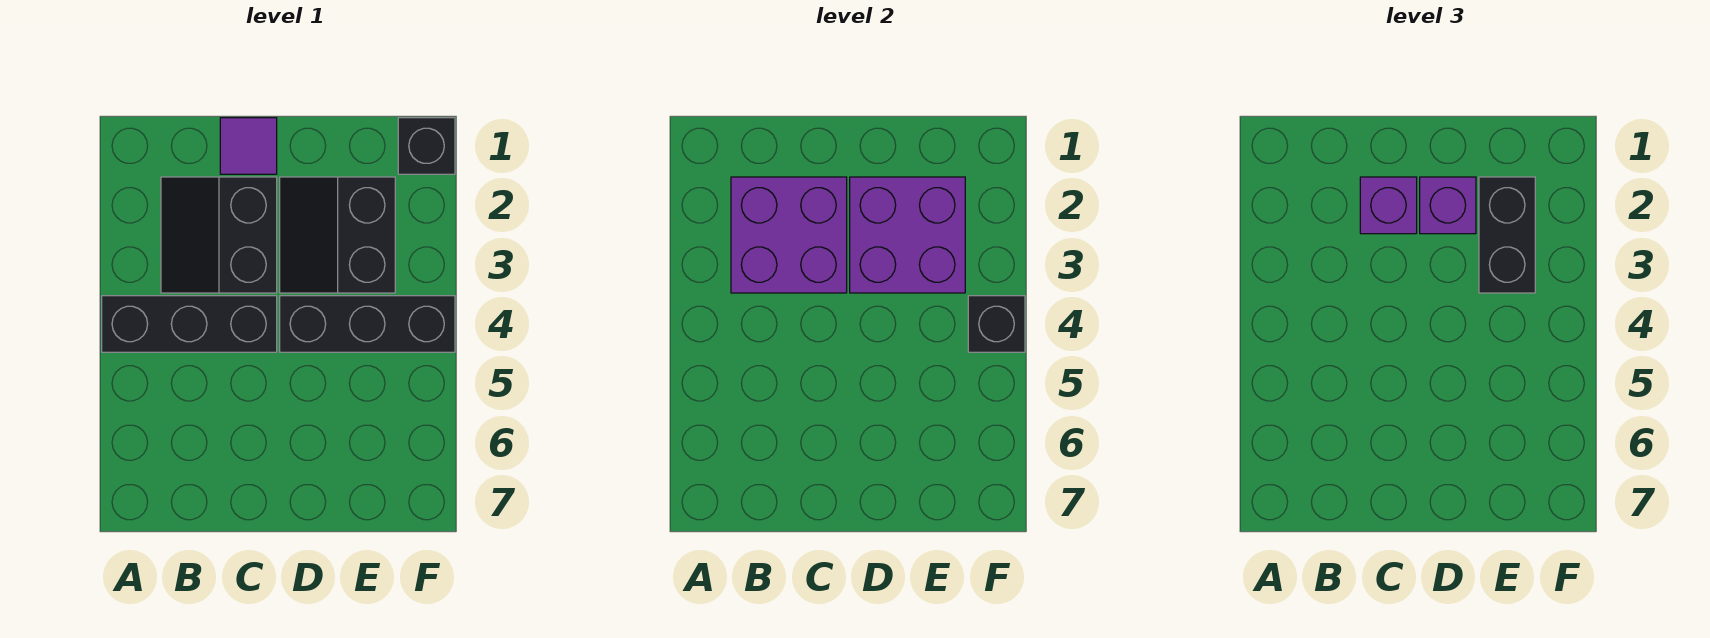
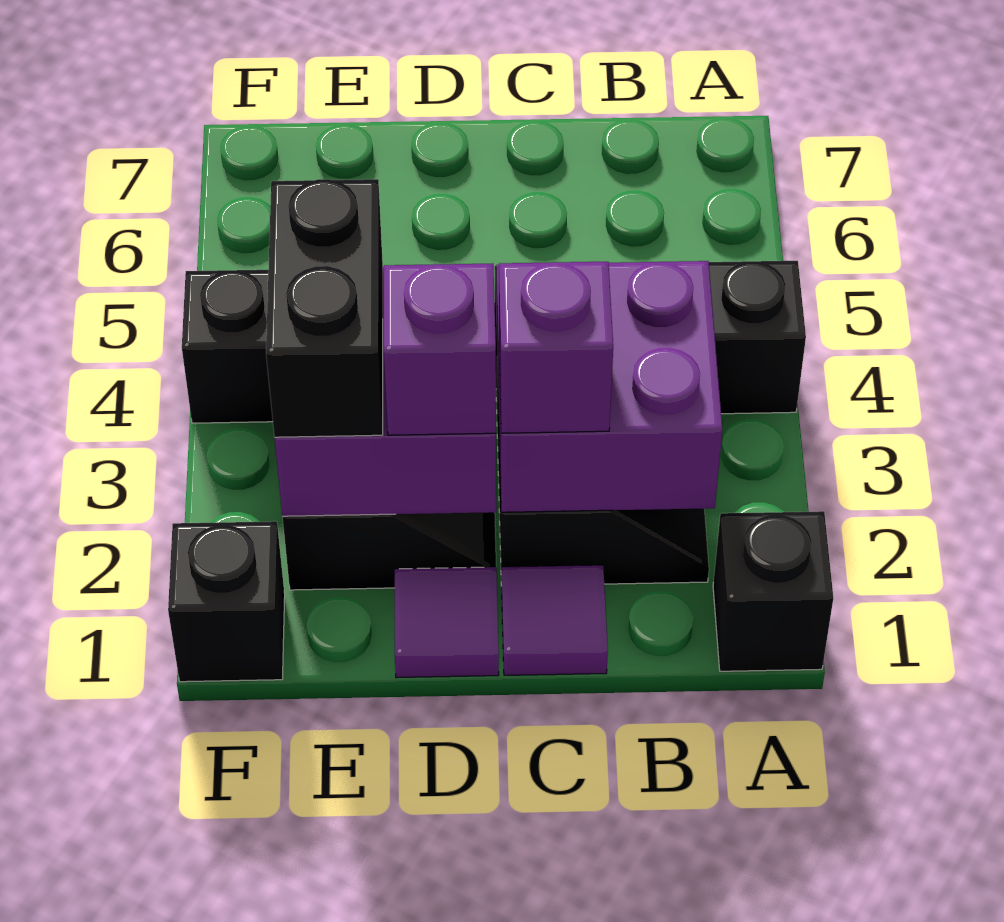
none -> purple 1x1 tile [395,567,499,678]
black 1x1 brick [968,296,1025,352] -> black 1x1 brick moved to [713,511,833,671]

